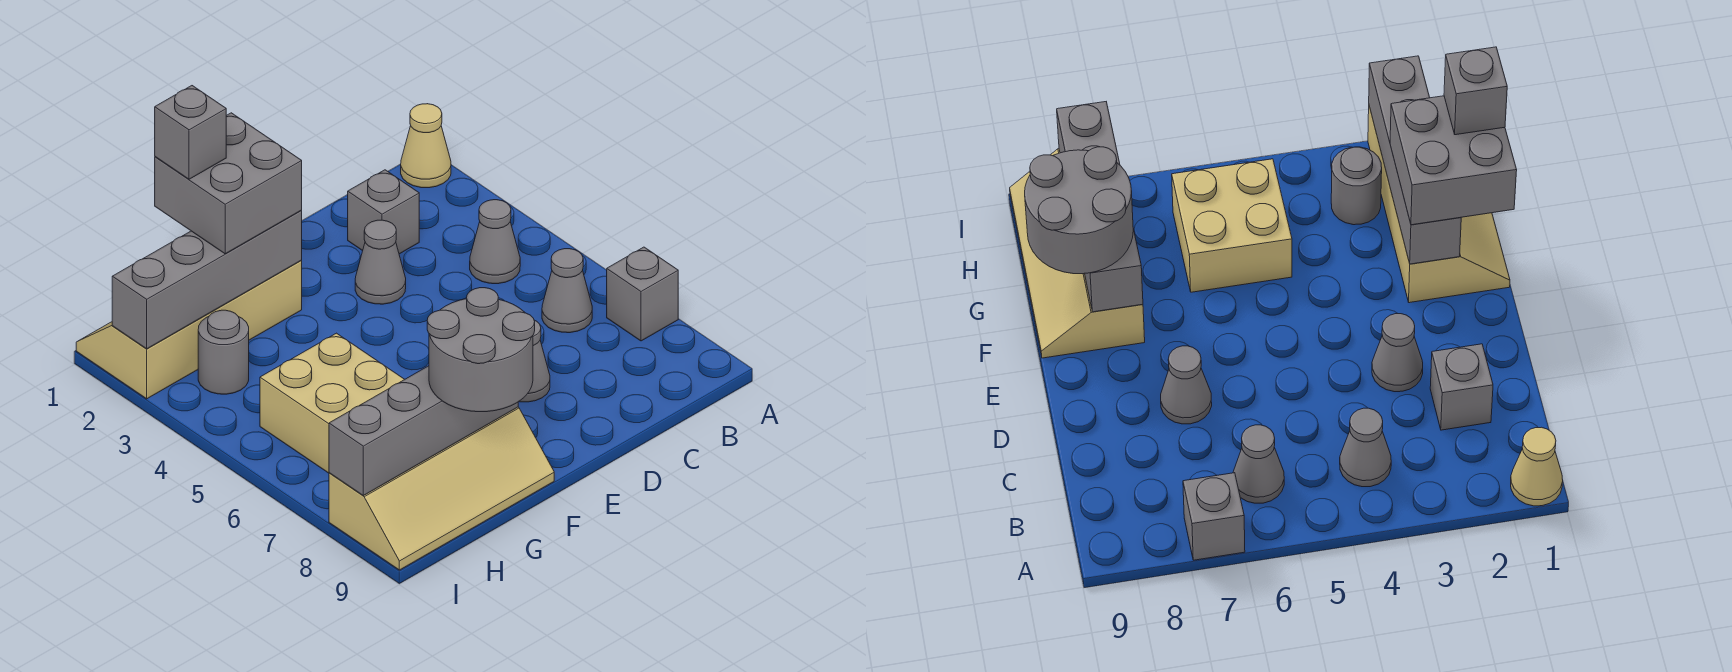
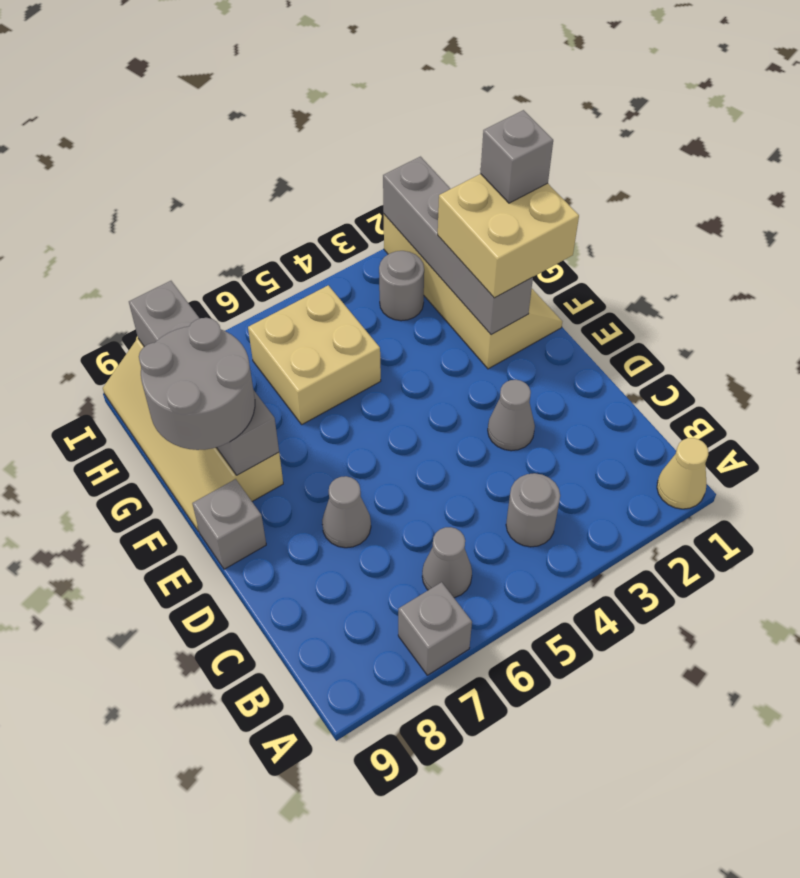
grey 1x1 cone [470,200,520,284] -> grey 1x1 round brick [506,473,560,547]
grey 1x1 brick [348,170,419,254] -> grey 1x1 brick moved to [192,479,266,569]
grey 2x2 brick [155,113,302,254] -> tan 2x2 brick [438,174,579,298]

